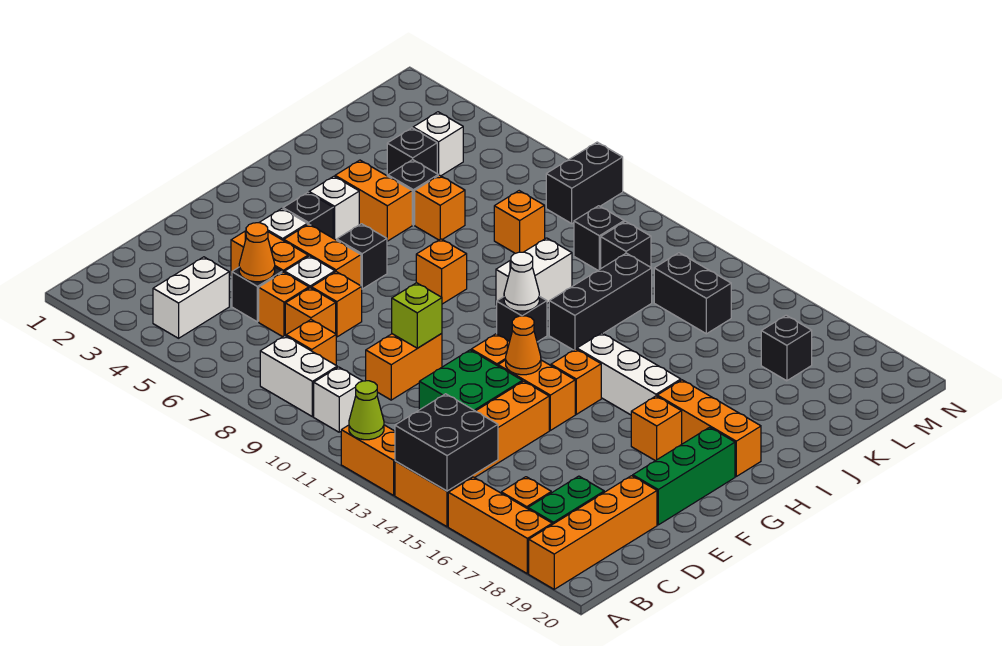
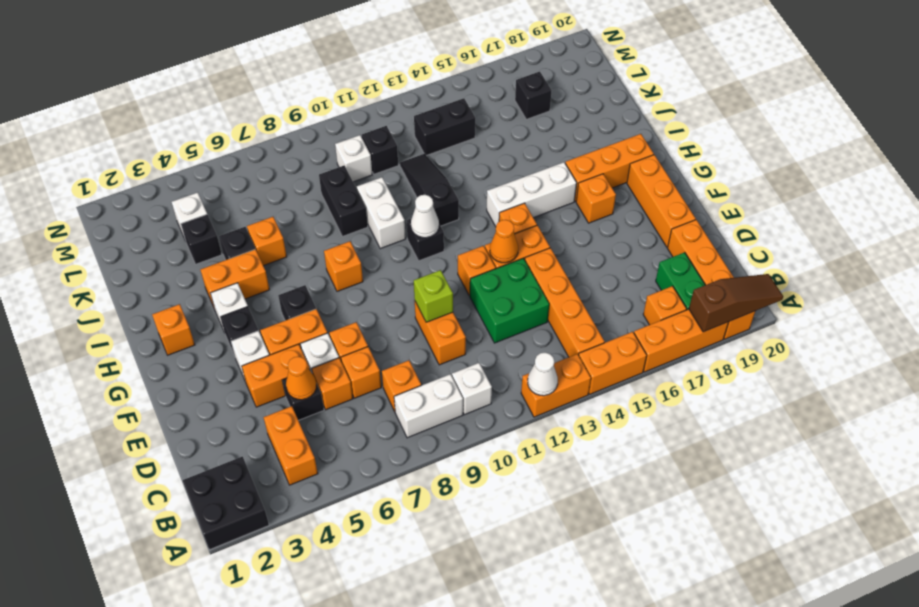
lime 1x1 cone [349,381,384,440] -> white 1x1 cone [528,352,558,396]
black 2x2 brick [395,394,498,491] -> black 2x2 brick moved to [183,457,269,550]
none -> brown 1x3 slope [689,274,783,332]
white 1x2 brick [153,257,229,338] -> orange 1x2 brick [264,406,318,485]
green 1x3 brick [633,427,735,525] -> orange 1x3 brick [627,155,696,247]
black 1x3 brick [549,253,652,350] -> black 1x3 slope [400,154,459,226]
orange 1x1 brick [494,191,545,253] -> orange 1x1 brick moved to [152,304,195,355]
black 1x1 brick [574,206,624,270] -> white 1x1 brick [335,135,372,182]
black 1x2 brick [546,142,623,223] -> black 1x2 brick moved to [319,166,368,236]

